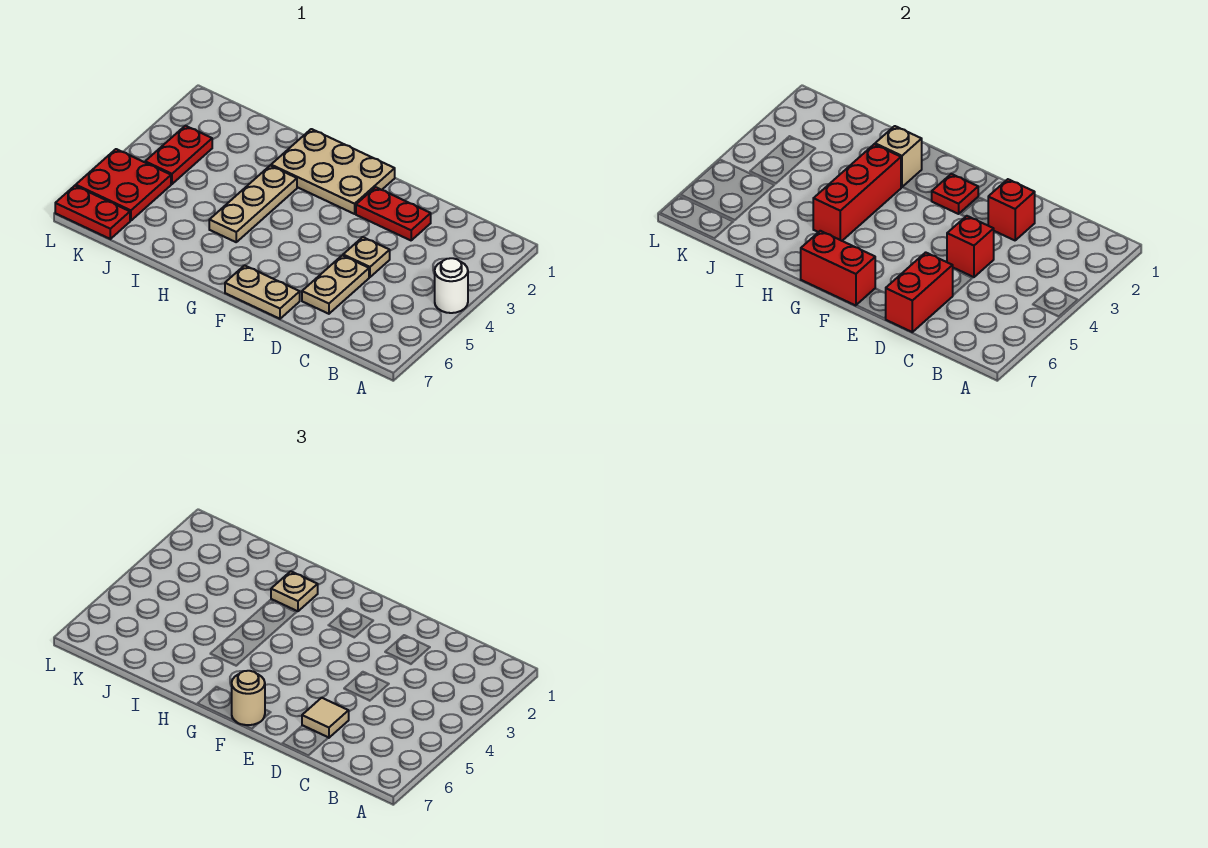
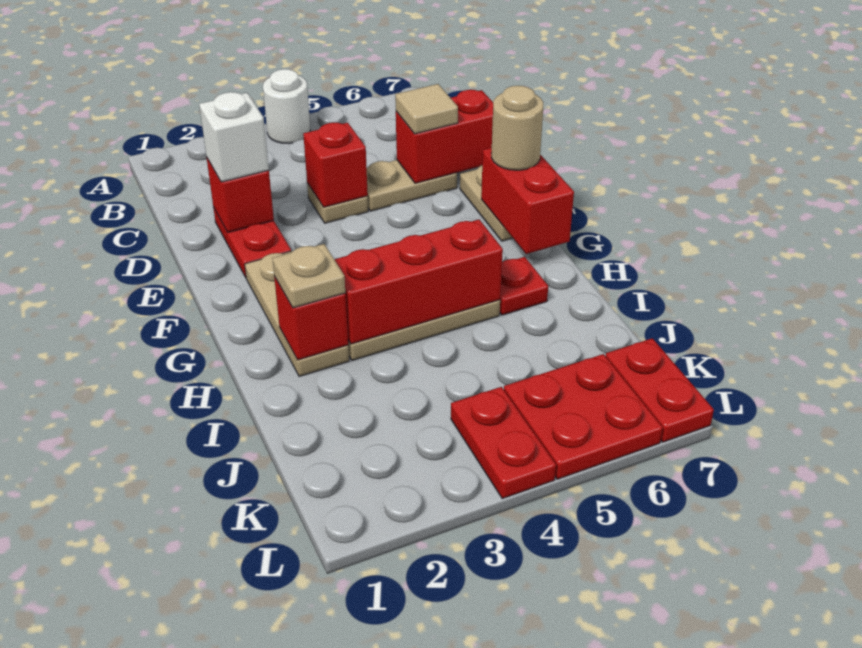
none -> white 1x1 brick [199,92,269,182]
tan 2x3 plate [271,129,395,214] -> tan 1x3 plate [245,251,349,377]
red 1x1 plate [932,174,978,214] -> red 1x1 plate moved to [500,257,548,315]
tan 1x1 brick [875,126,922,187] -> red 1x1 brick [274,277,348,360]
red 1x2 plate [145,126,212,184] -> red 1x2 plate turned to [451,387,556,499]

